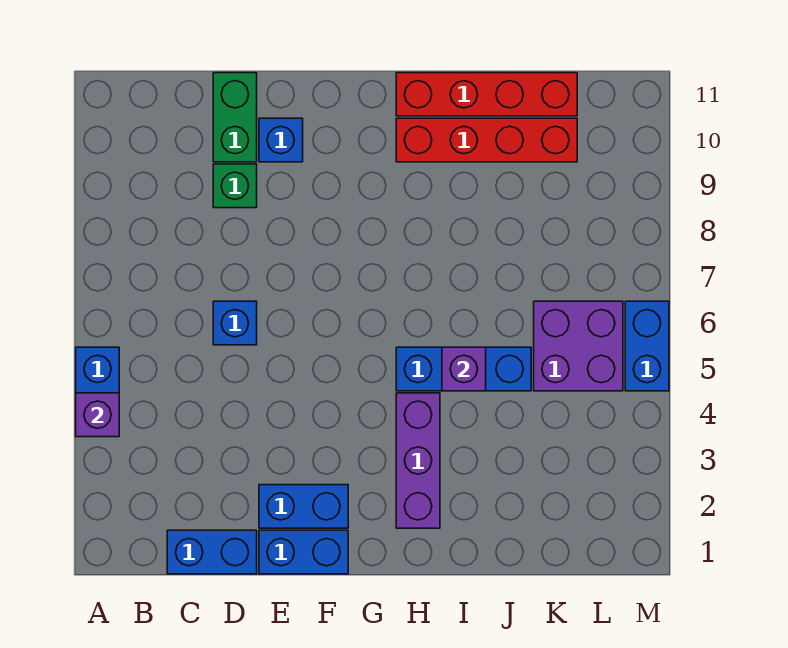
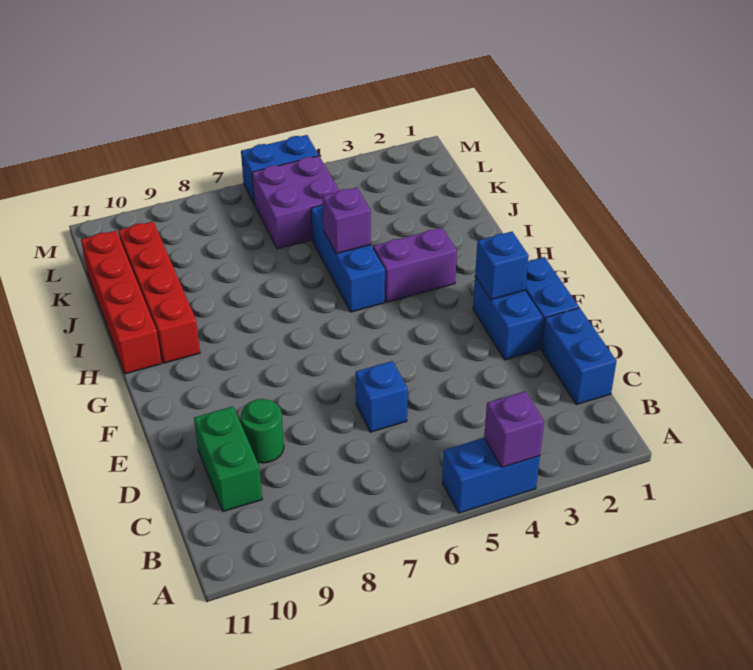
green 1x1 brick [213,164,257,208] -> green 1x1 round brick [241,399,284,463]
green 1x2 brick [213,73,257,162] -> green 1x2 brick turned to [194,406,262,512]
blue 1x1 brick [259,118,303,162] -> blue 1x1 brick moved to [475,232,529,300]
purple 1x3 brick [396,393,440,528] -> purple 1x2 brick [373,228,457,302]

